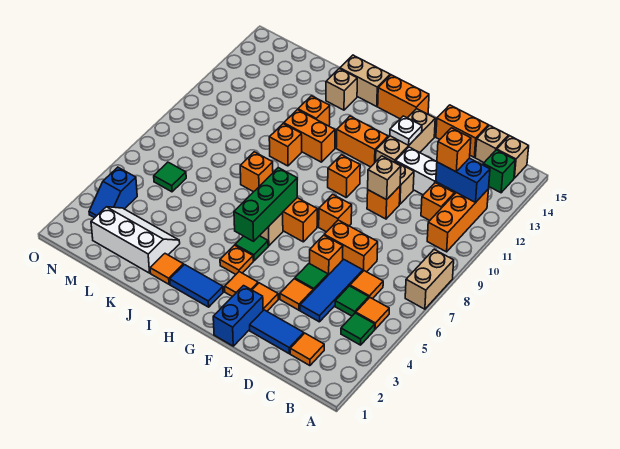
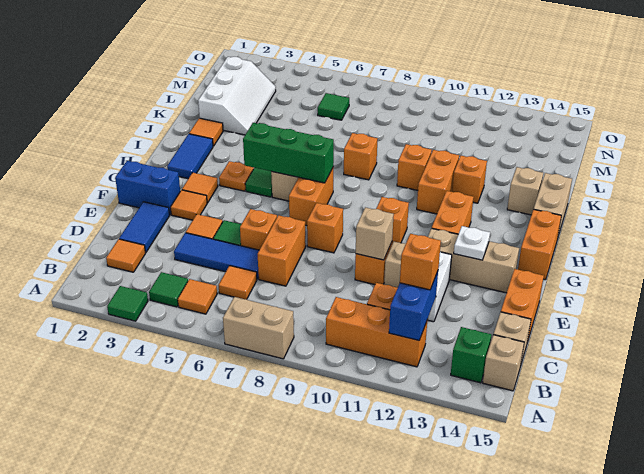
green 1x1 tile [335,286,369,316] -> green 1x1 tile moved to [107,286,148,321]
blue 1x2 slope [89,167,137,218] -> none

